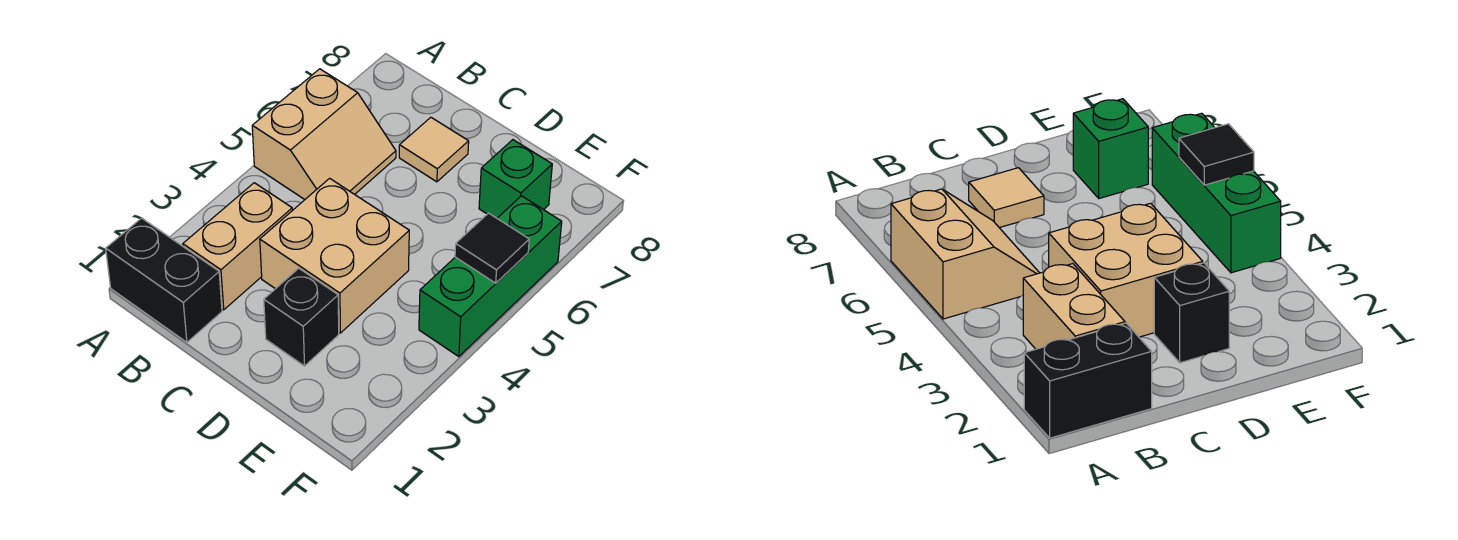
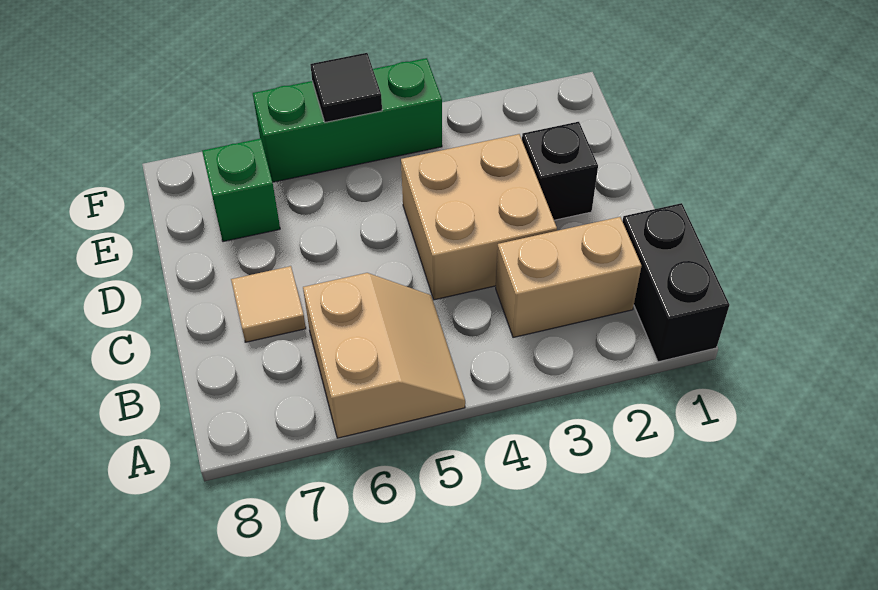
tan 2x2 slope [252,69,396,199] -> tan 2x2 slope turned to [303,273,465,438]

